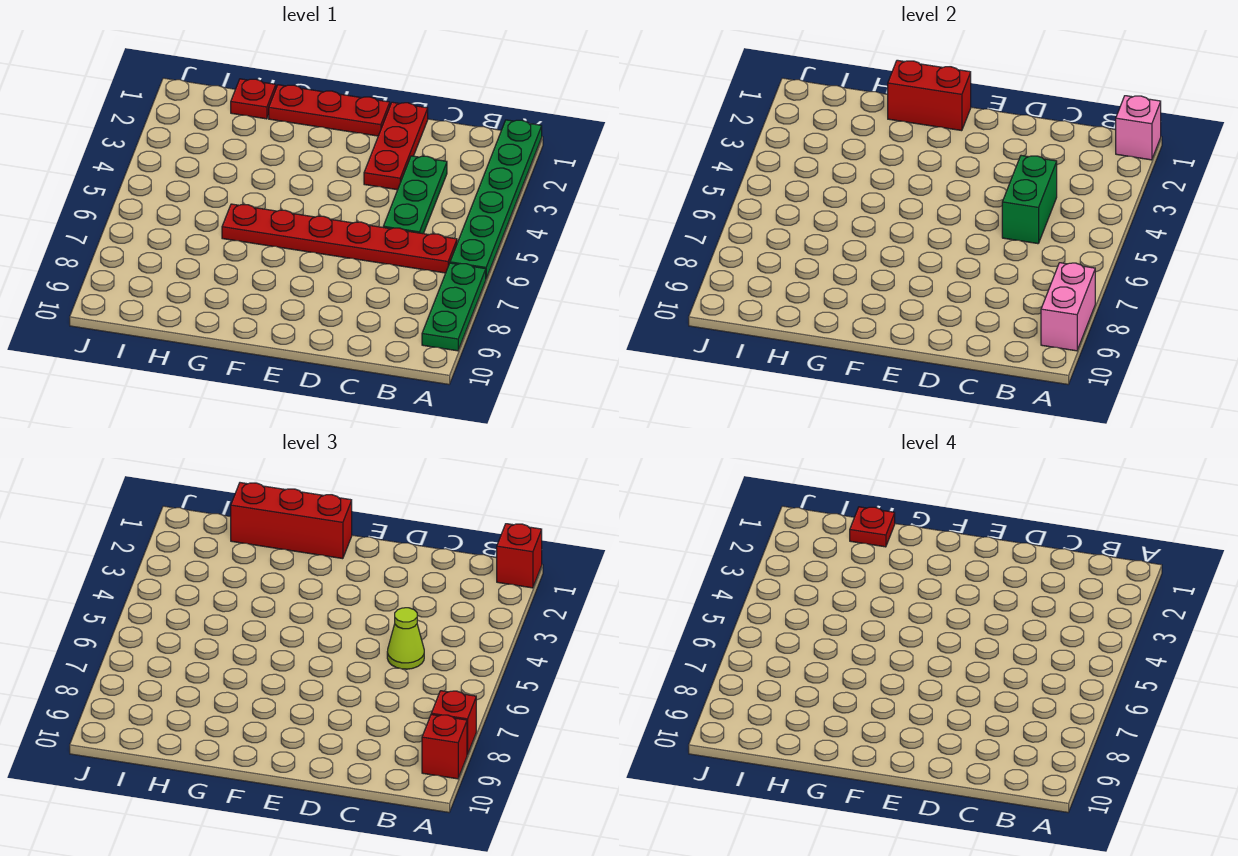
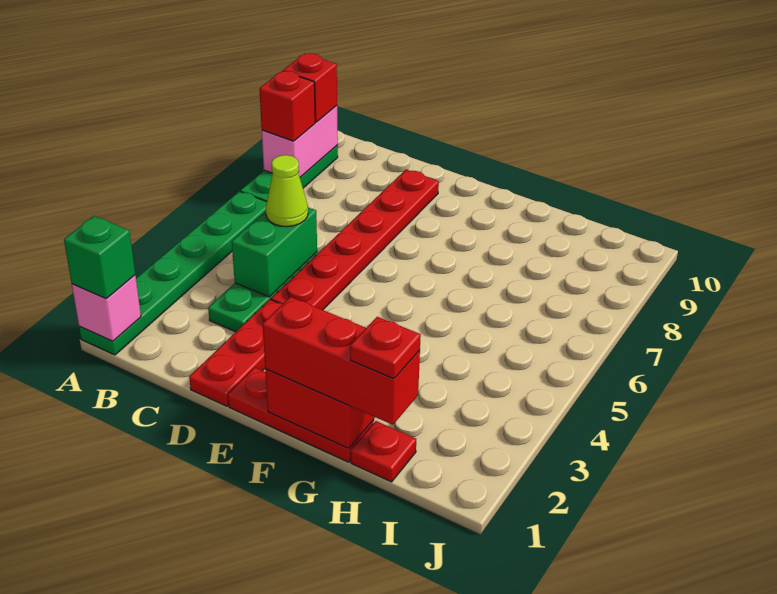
red 1x1 brick [497,524,542,588] -> green 1x1 brick [64,216,135,298]
red 1x6 plate [222,204,457,273] -> red 1x6 plate turned to [271,170,439,310]

